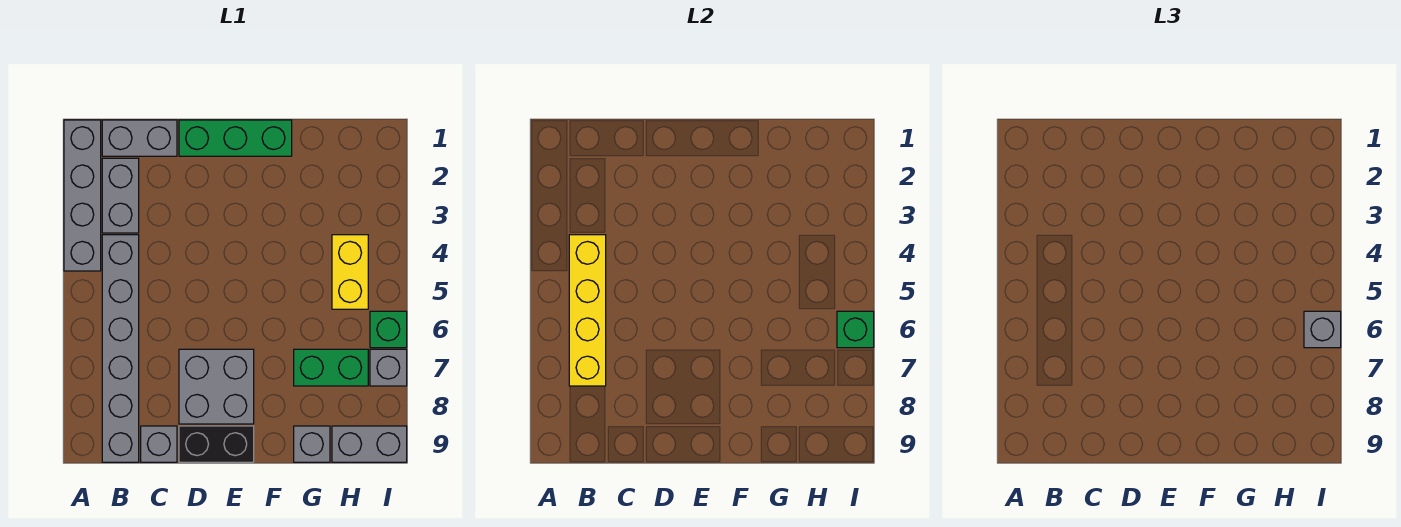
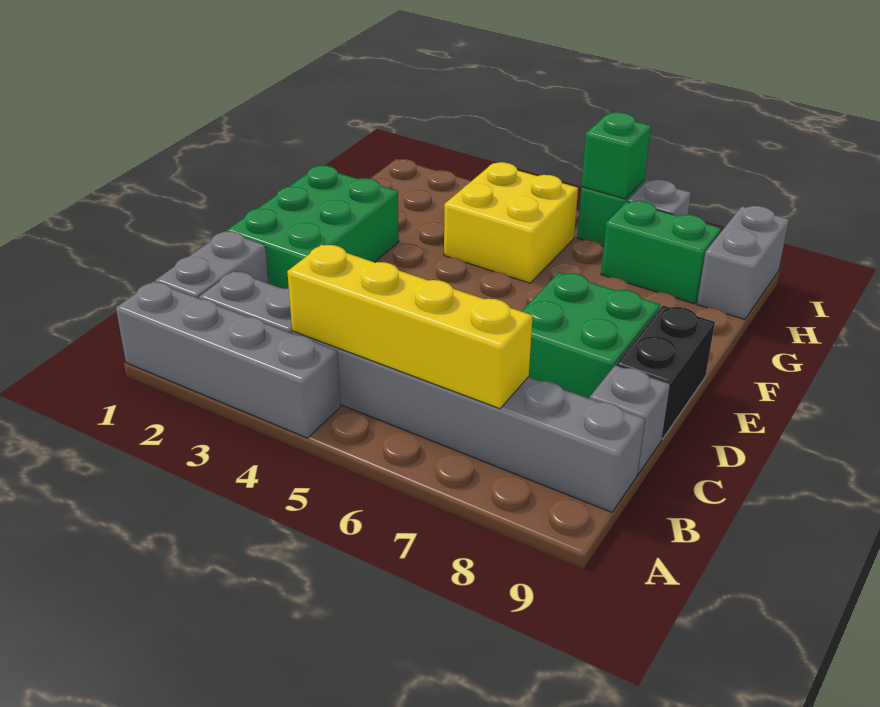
green 1x3 brick [179,120,292,156] -> green 2x3 brick [226,166,399,289]
grey 2x2 brick [179,349,254,424] -> green 2x2 brick [522,273,660,399]
green 1x2 brick [294,349,368,386] -> green 1x2 brick turned to [601,201,721,304]
grey 1x1 brick [294,426,330,462] -> none
yellow 1x2 brick [332,235,368,309] -> yellow 2x2 brick [444,162,578,283]
grey 1x1 brick [1304,311,1341,348] -> none

